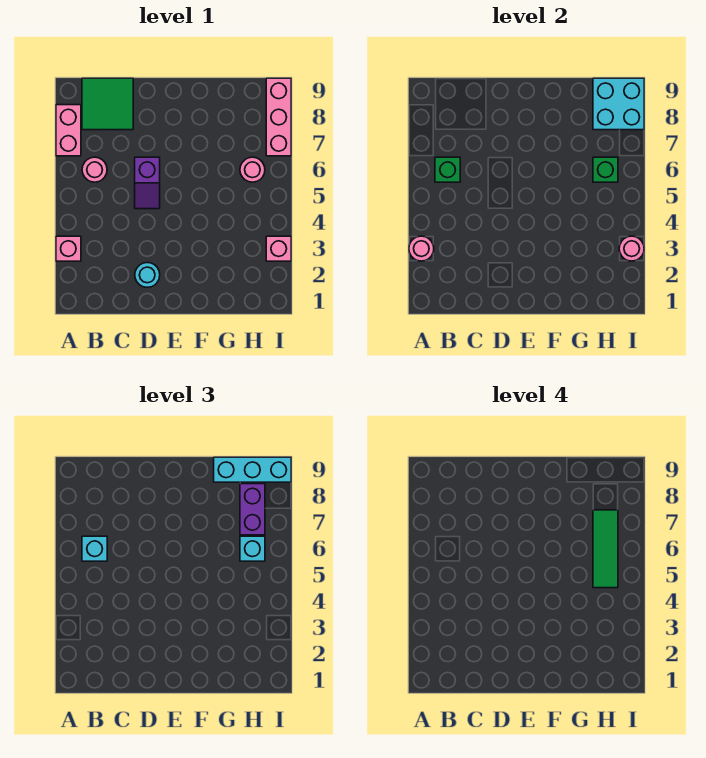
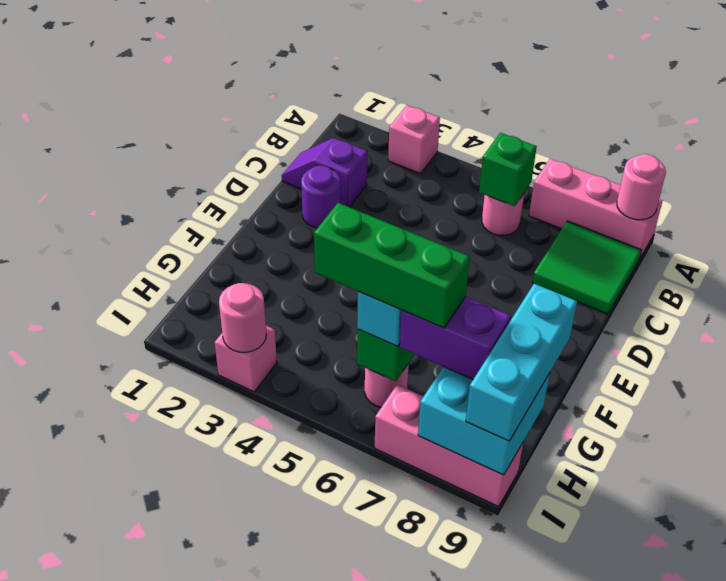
pink 1x1 round brick [409,236,434,261] -> pink 1x1 round brick moved to [617,154,666,220]
pink 1x2 brick [56,105,81,156] -> pink 1x3 brick [529,159,662,258]
cyan 1x1 brick [82,536,107,561] -> none
cyan 1x1 round brick [135,263,160,287] -> purple 1x1 round brick [301,166,340,228]
purple 1x2 slope [135,157,160,209] -> purple 1x2 slope moved to [282,138,367,207]
green 1x3 tile [593,510,618,588] -> green 1x3 brick [314,203,470,328]

